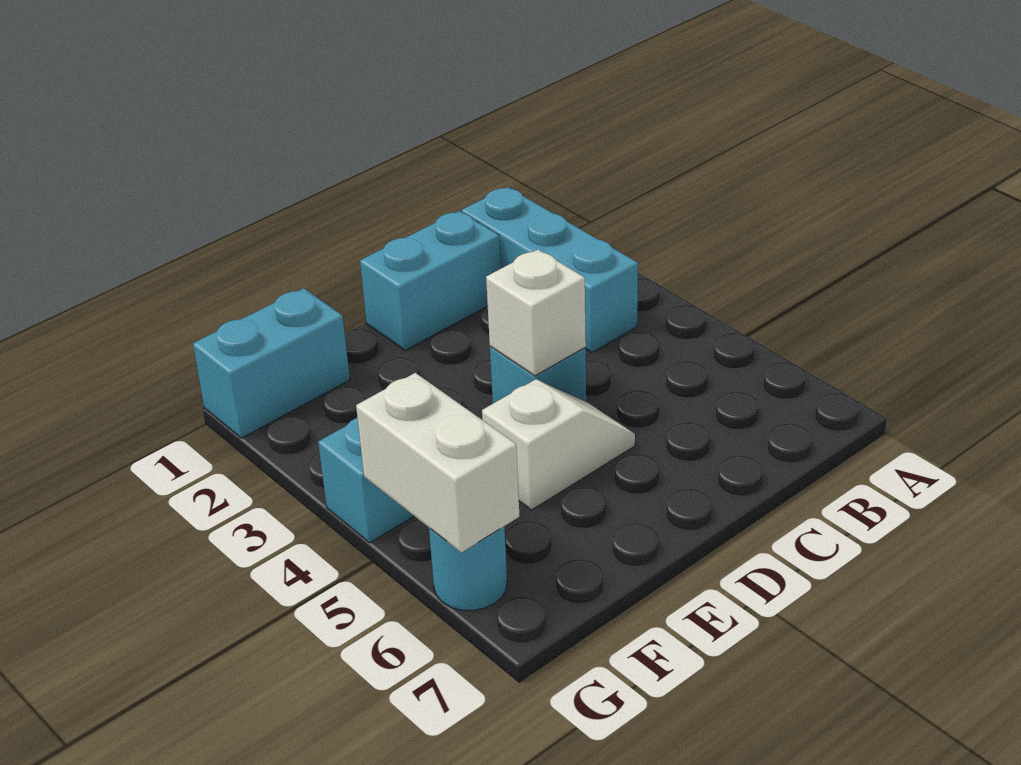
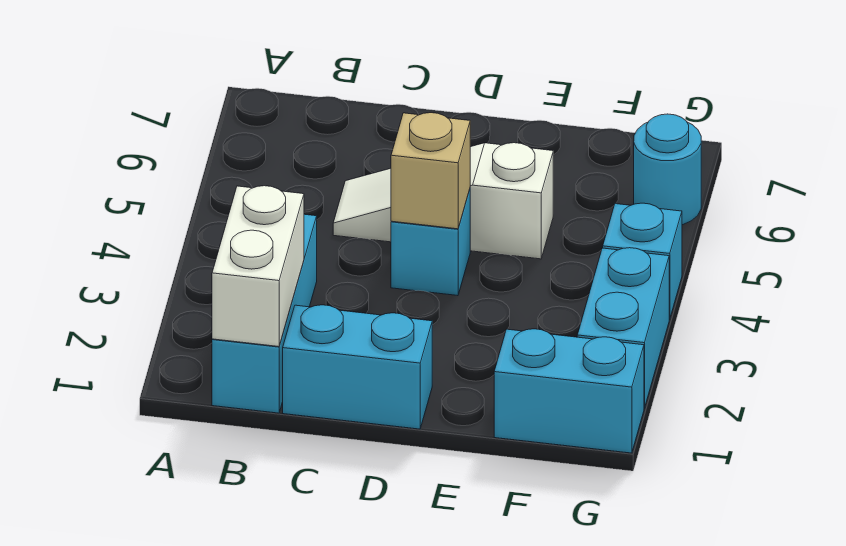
white 1x1 brick [486,250,586,376] -> tan 1x1 brick [391,113,470,229]
white 1x2 slope [482,379,635,510] -> white 1x3 slope [333,143,553,259]
none -> cyan 1x2 brick [577,248,669,408]
white 1x2 brick [356,373,519,552] -> white 1x2 brick moved to [212,186,304,347]

